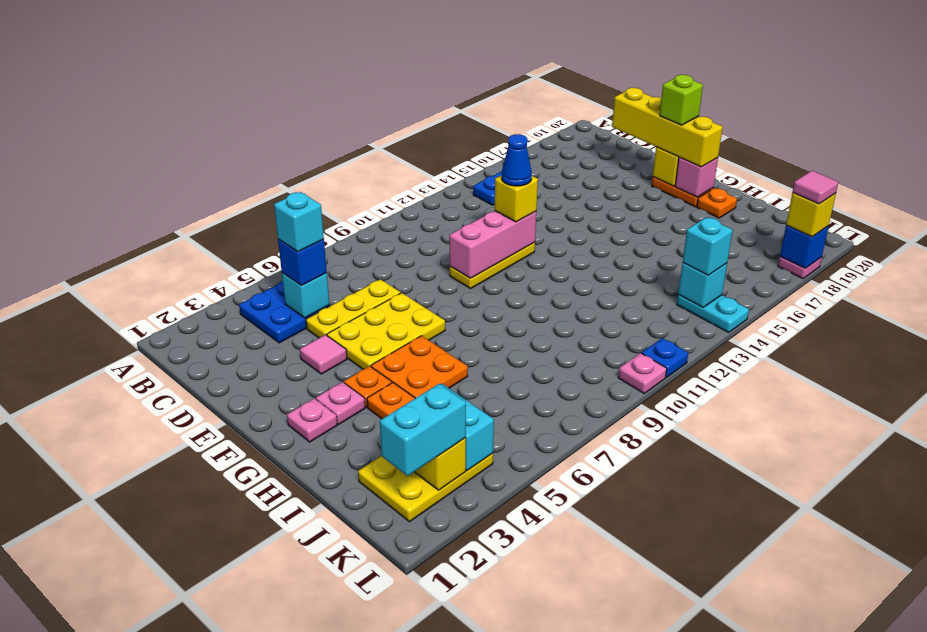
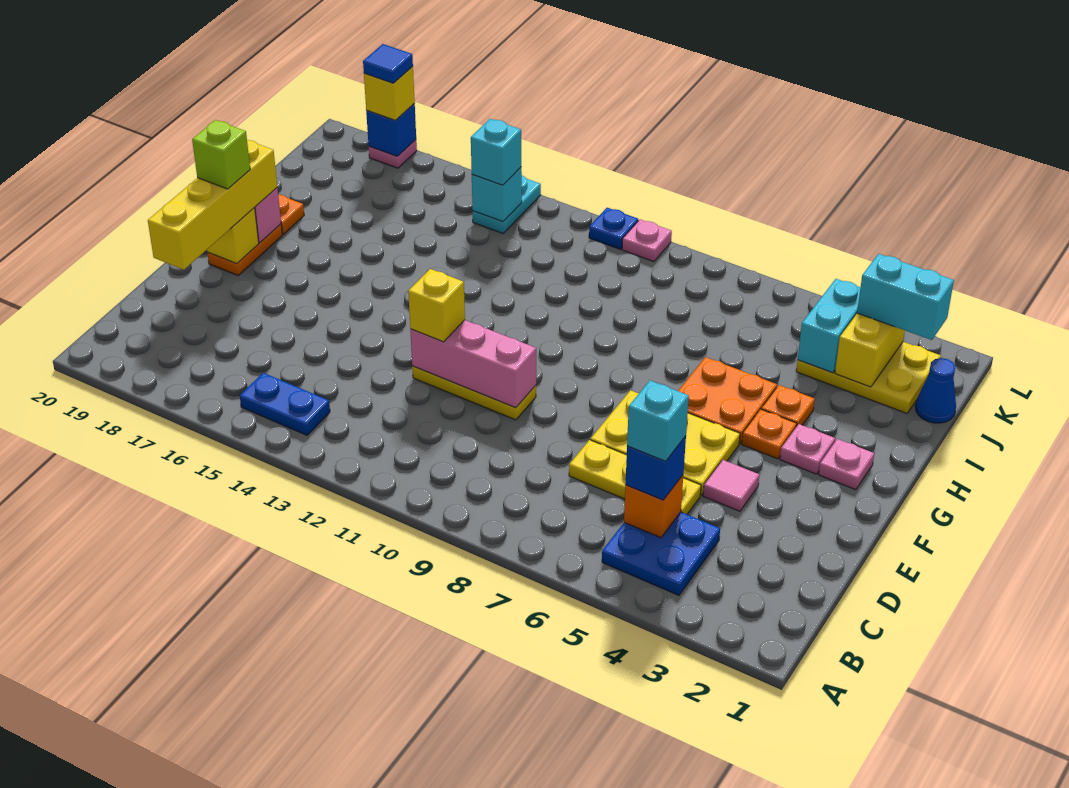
cyan 1x1 brick [282,273,330,318] -> orange 1x1 brick [624,475,683,538]
blue 1x1 cone [502,134,532,186] -> blue 1x1 cone moved to [915,358,956,423]
pink 1x1 tile [793,171,838,204] -> blue 1x1 tile [363,44,413,83]

